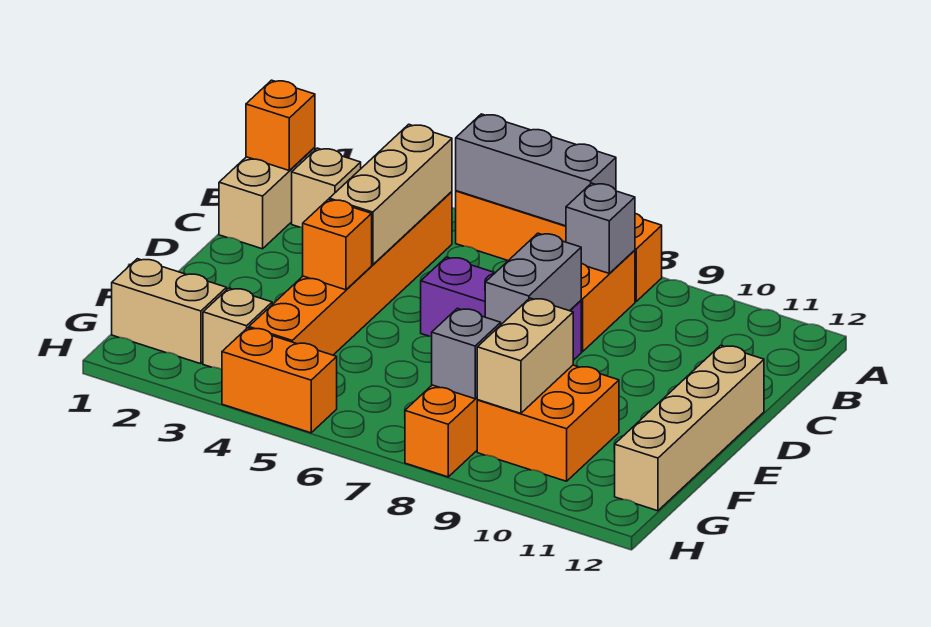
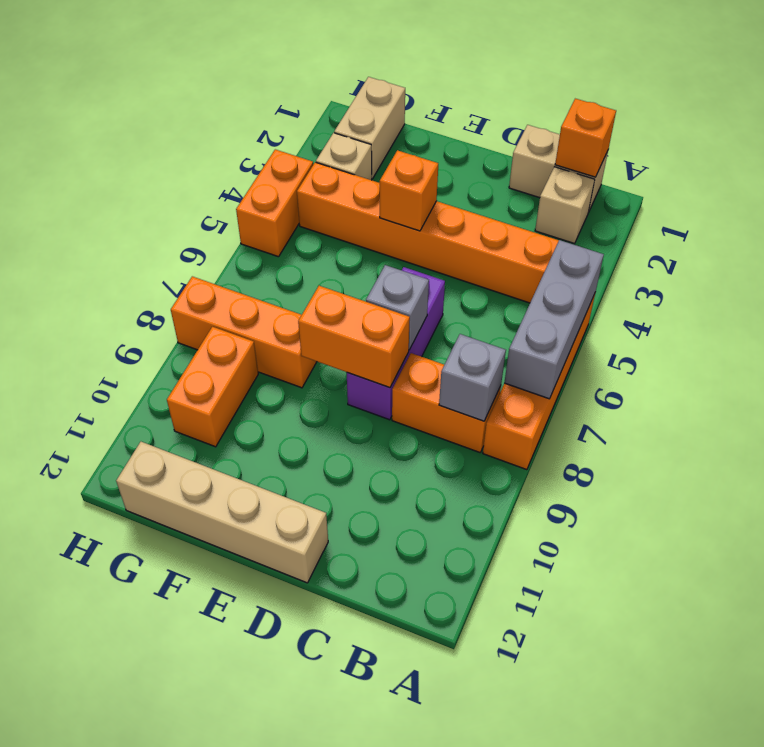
tan 1x3 brick [329,124,452,265] -> none
grey 1x2 brick [485,233,581,324] -> orange 1x2 brick [298,286,410,388]
orange 2x2 brick [477,365,619,481] -> orange 1x2 brick [167,327,258,447]
tan 1x2 brick [477,298,573,413] -> none
grey 1x1 brick [432,308,501,399] -> grey 1x1 brick moved to [366,265,429,350]

